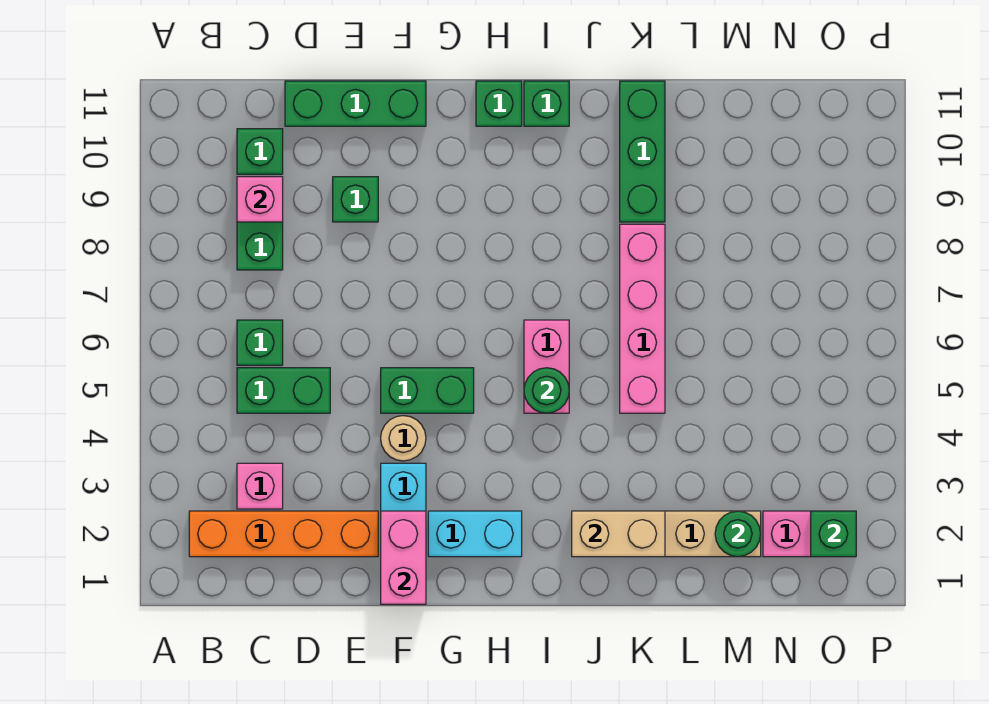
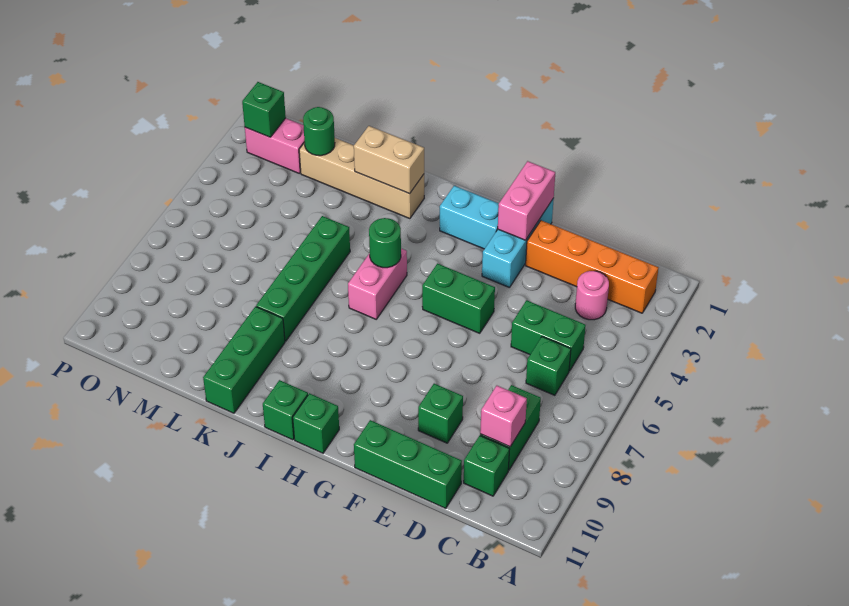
pink 1x1 brick [237,463,283,509] -> pink 1x1 round brick [575,271,609,320]
tan 1x1 round brick [381,416,426,461] -> none
pink 1x4 brick [620,224,665,413] -> green 1x4 brick [256,216,350,341]

